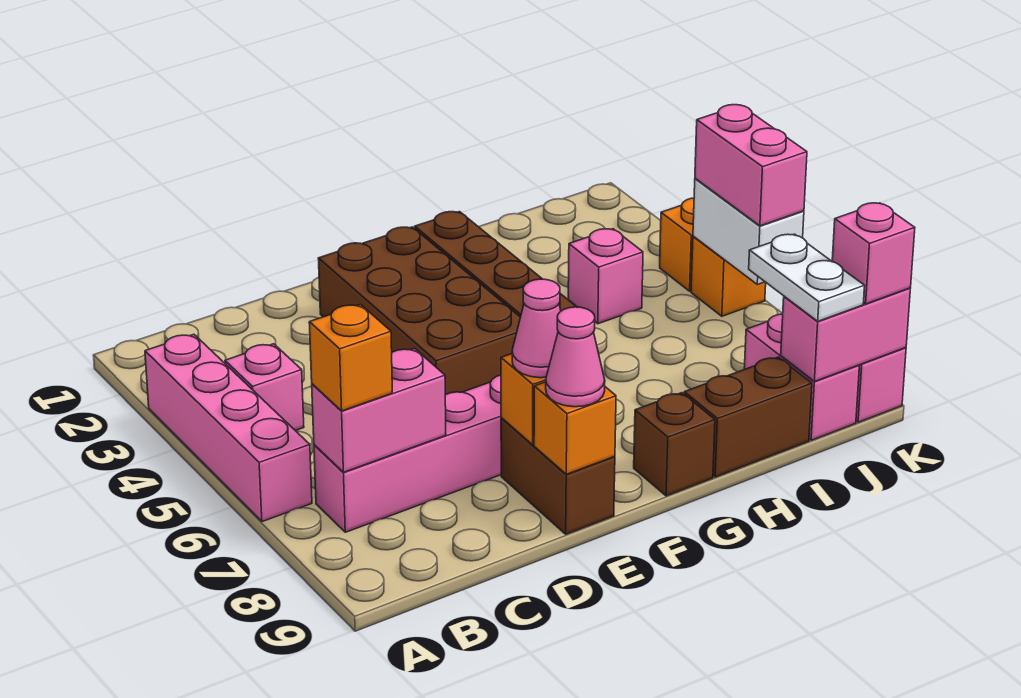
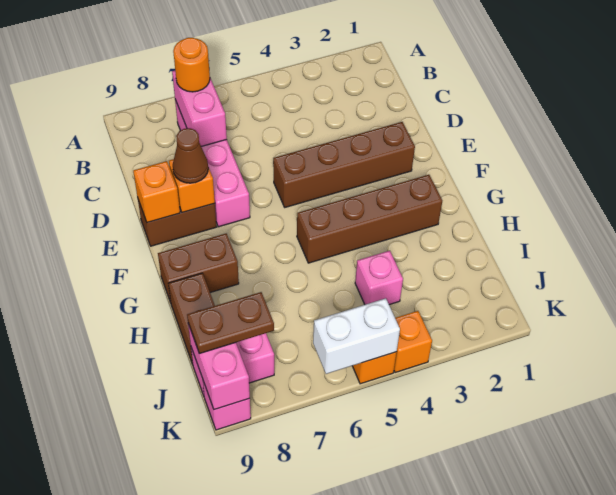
pink 1x4 brick [145,334,312,522] -> none
pink 1x1 brick [225,344,304,431] -> none
orange 1x1 brick [309,304,392,411] -> orange 1x1 round brick [173,38,210,92]
brown 2x4 brick [318,227,520,395] -> brown 1x4 brick [273,122,415,207]
pink 1x1 cone [512,279,561,378] -> brown 1x1 cone [173,128,208,183]
pink 1x1 cone [546,307,605,407] -> none
brown 1x1 brick [634,393,715,496] -> brown 1x2 brick [158,234,239,303]
white 1x2 plate [749,234,865,321] -> brown 1x2 plate [187,292,274,354]
pink 1x2 brick [695,105,807,226] -> none
pink 1x1 brick [832,203,915,304] -> none

